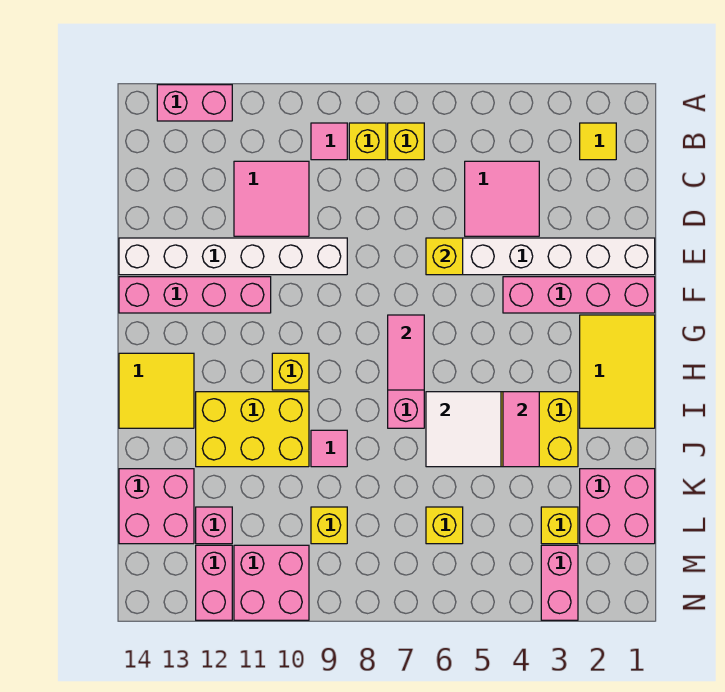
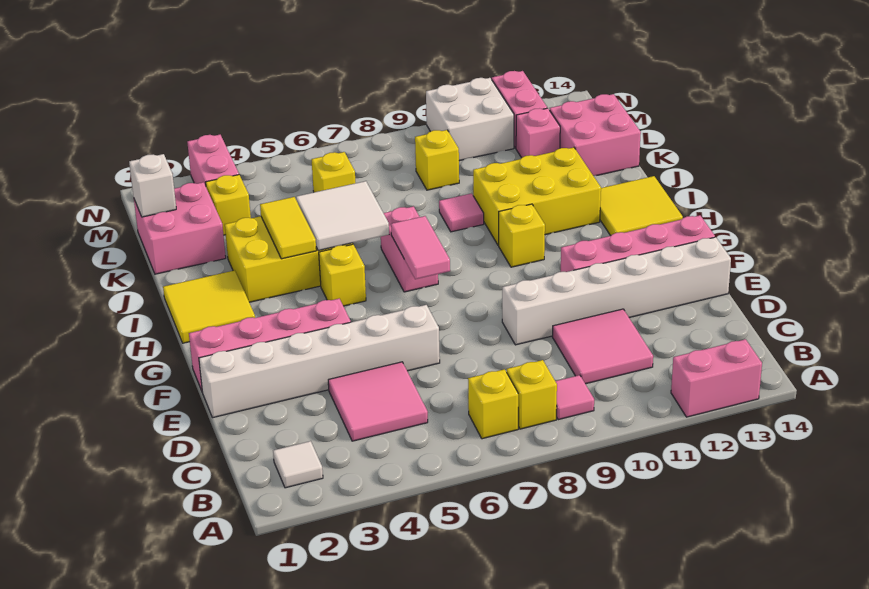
yellow 1x1 tile [580,123,616,160] -> white 1x1 tile [273,441,323,488]
yellow 1x1 brick [426,238,463,275] -> yellow 1x1 brick moved to [319,244,366,306]
yellow 2x3 tile [580,315,655,428] -> yellow 2x2 tile [163,270,255,343]
pink 1x2 tile [503,392,539,467] -> yellow 1x2 tile [260,197,316,259]
none -> white 1x1 brick [129,154,176,217]
pink 2x2 brick [234,545,309,620] -> white 2x2 brick [426,78,514,161]

